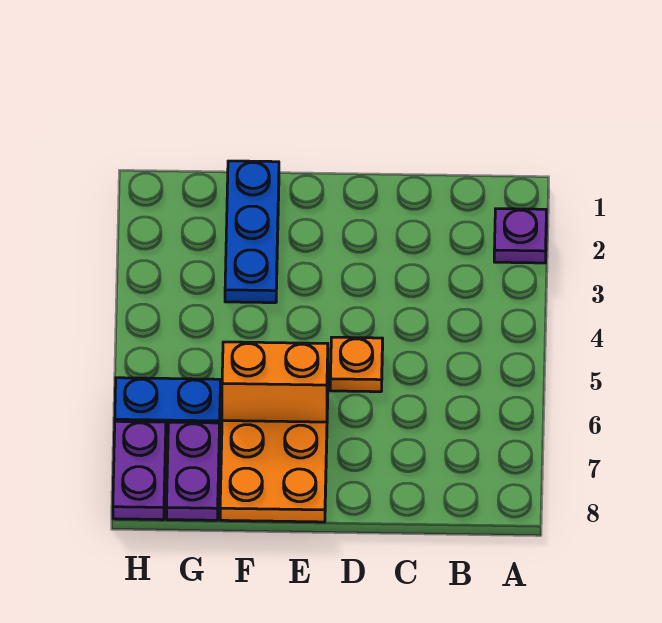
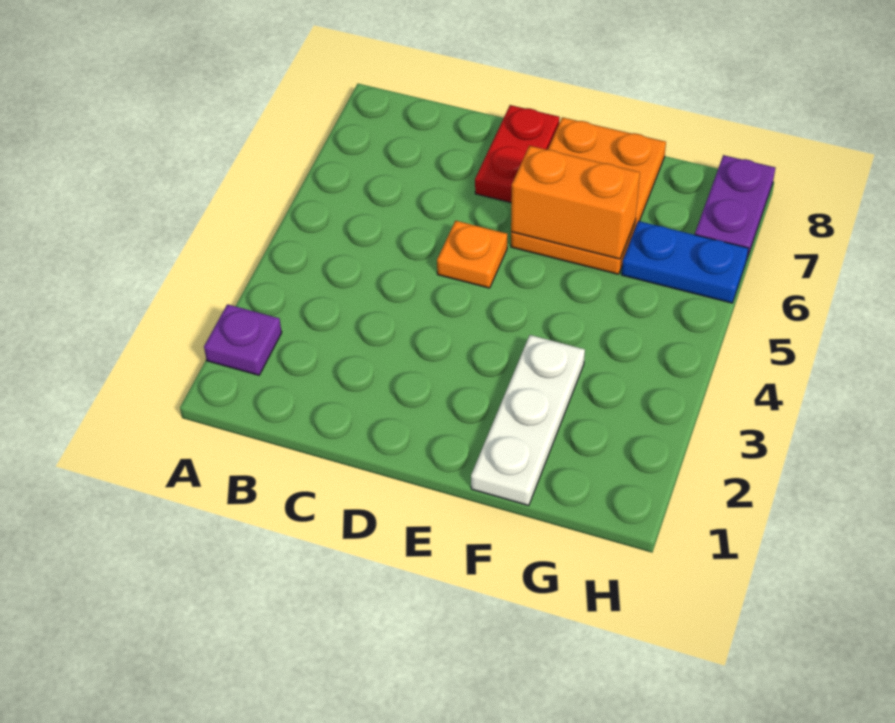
none -> red 1x2 plate [475,105,560,203]
blue 1x3 plate [225,161,279,303] -> white 1x3 plate [471,335,585,506]
purple 1x2 plate [167,422,220,520] -> none

